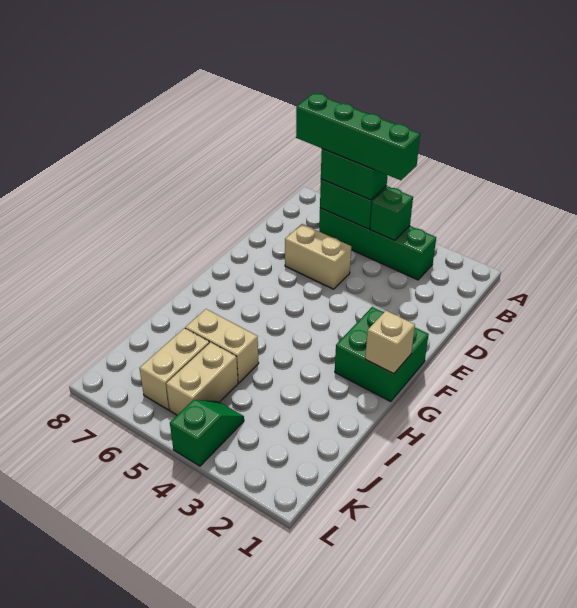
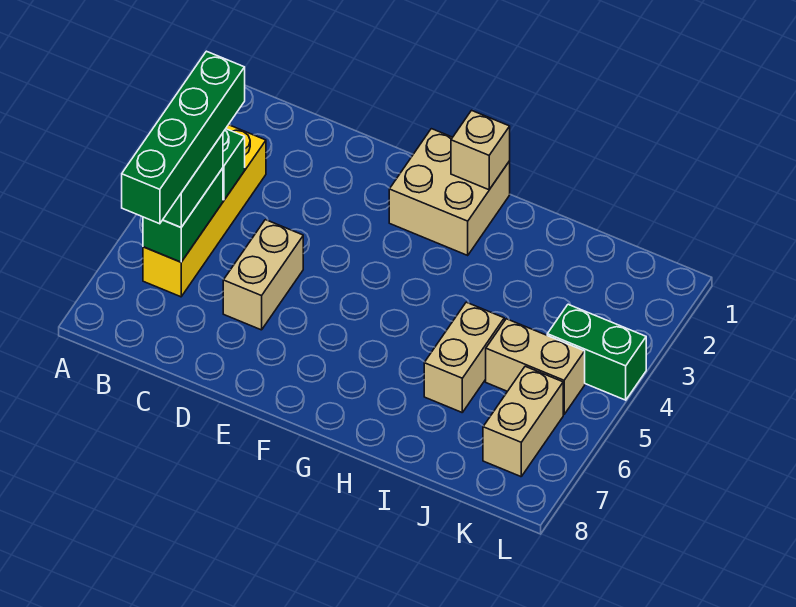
green 1x4 brick [319,208,436,280] -> yellow 1x4 brick [143,125,266,297]
green 2x2 brick [335,307,429,402] -> tan 2x2 brick [389,129,510,255]
tan 1x2 brick [139,328,209,410] -> tan 1x2 brick turned to [483,366,563,477]
green 1x2 slope [170,400,244,466] -> green 1x2 brick [547,304,646,400]

